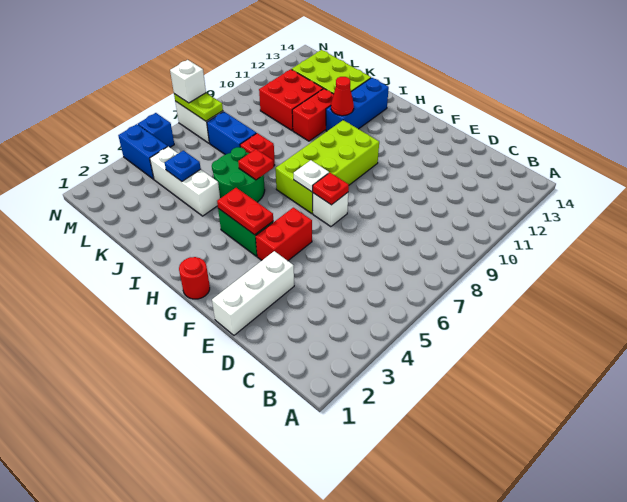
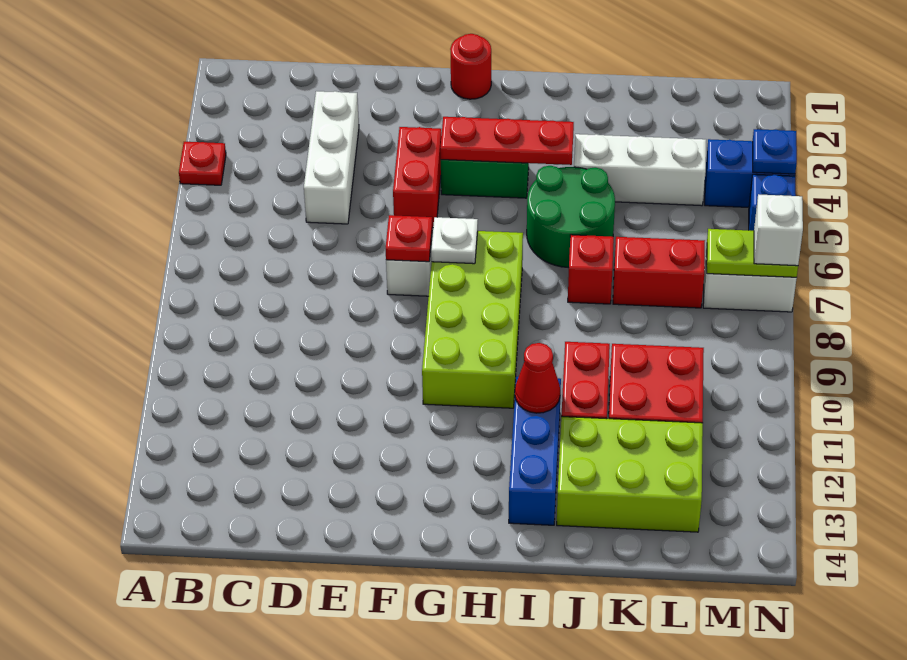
white 1x3 brick [212,251,294,335] -> white 1x3 brick moved to [304,91,359,224]
red 1x2 plate [217,188,273,235] -> red 1x3 plate [440,117,574,165]
red 1x1 plate [238,149,274,180] -> red 1x1 plate moved to [179,142,226,185]
blue 1x1 plate [165,151,201,181] -> blue 1x1 plate moved to [753,129,797,174]
blue 1x2 brick [207,112,256,155] -> red 1x2 brick [613,237,705,308]

